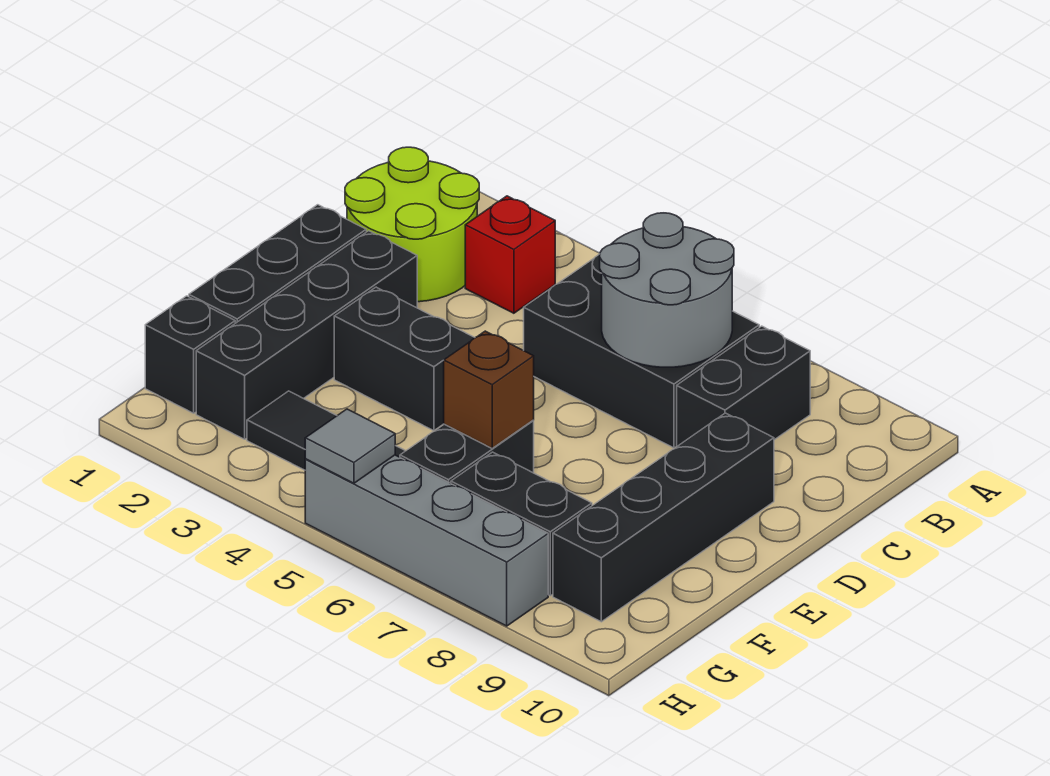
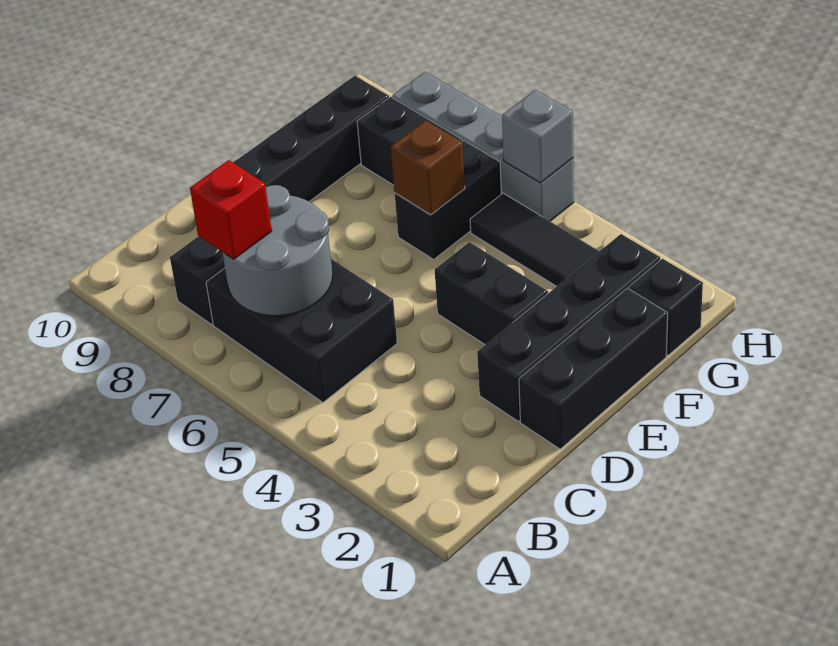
lime 2x2 round brick [345,147,479,302] -> none
red 1x1 brick [465,196,555,313] -> red 1x1 brick moved to [190,160,272,259]
grey 1x1 tile [305,409,395,483] -> grey 1x1 brick [502,90,573,183]

